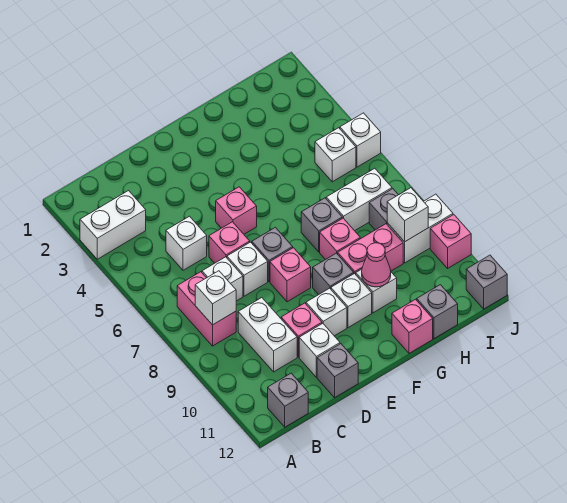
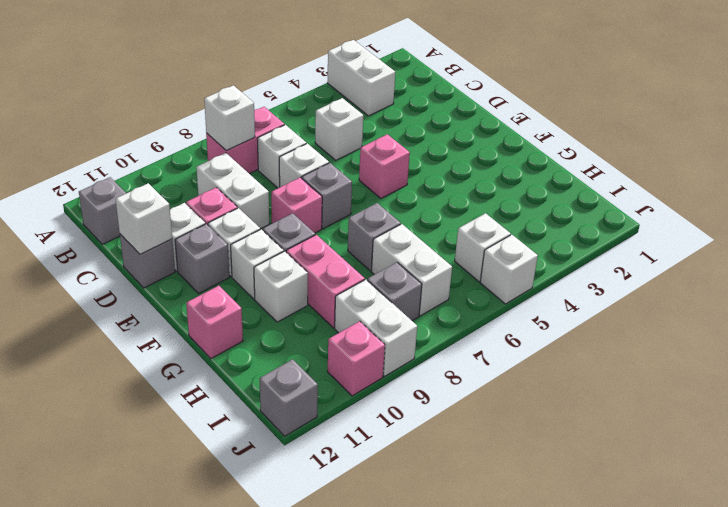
white 1x2 brick [238,298,297,372] -> white 1x2 brick turned to [196,153,269,229]
pink 1x1 brick [209,222,250,263] -> none
pink 1x1 brick [320,218,360,260] -> none
pink 1x1 cone [362,243,391,287] -> none
grey 1x1 brick [417,285,458,339] -> grey 1x1 brick moved to [175,224,229,293]
white 1x1 brick [387,188,428,242] -> white 1x1 brick moved to [116,183,172,255]

